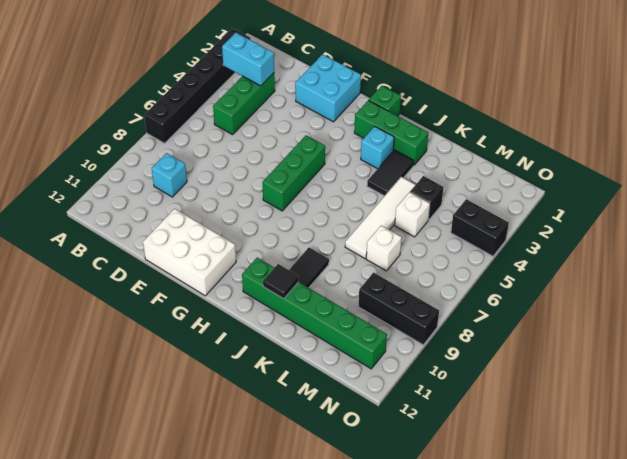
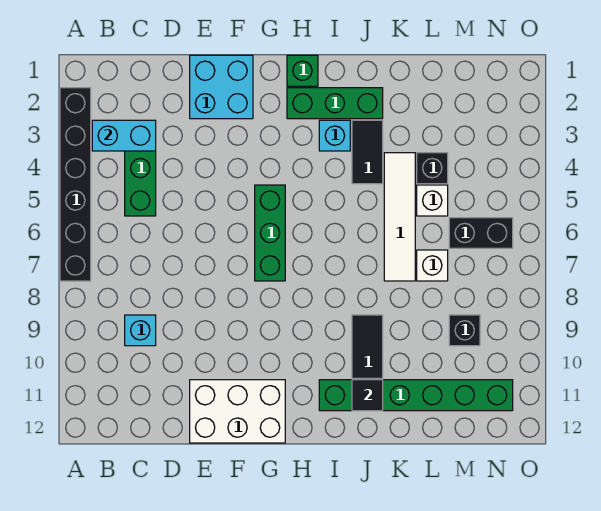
black 1x3 brick [358,273,439,345] -> black 1x1 brick [449,315,480,346]
black 1x2 brick [451,199,509,256] -> black 1x2 brick moved to [449,218,513,248]

